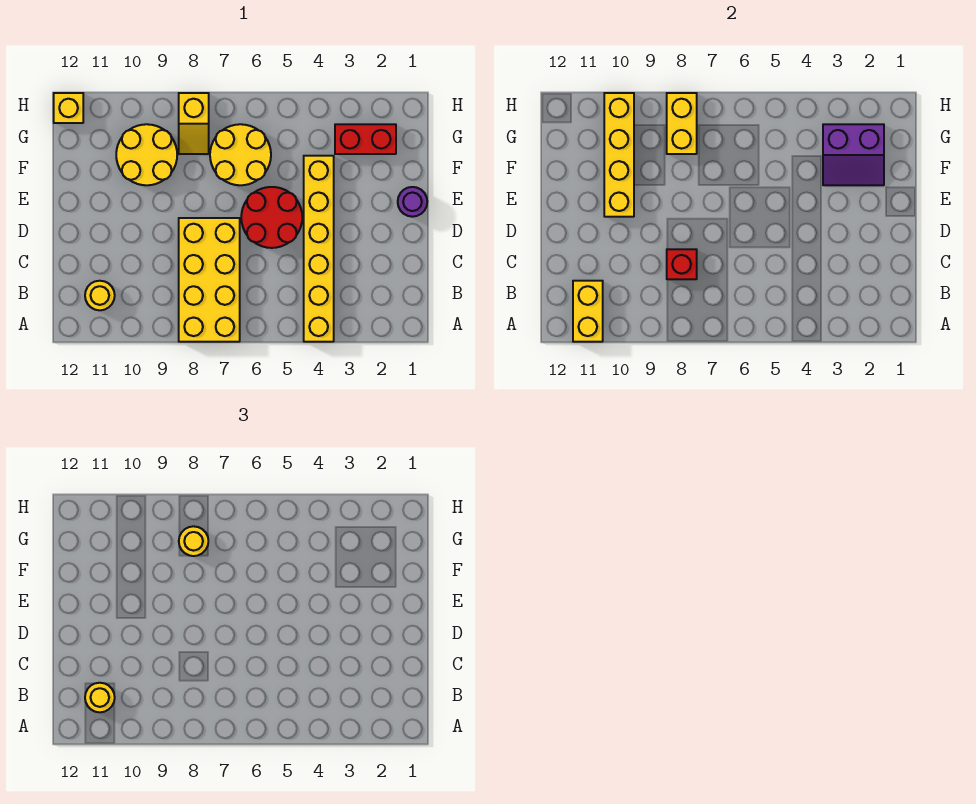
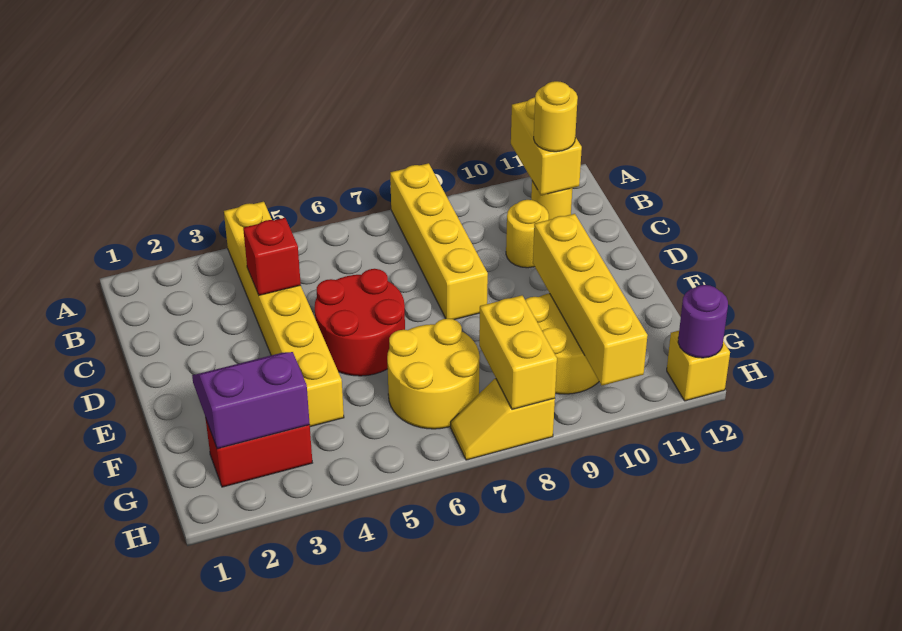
yellow 2x4 brick [179,218,240,342] -> yellow 1x4 brick [390,163,488,320]
red 1x1 brick [667,249,697,279] -> red 1x1 brick moved to [243,218,301,295]
purple 1x1 round brick [398,187,427,217] -> purple 1x1 round brick moved to [678,285,728,358]
yellow 1x2 slope [179,93,209,154] -> yellow 1x2 slope turned to [451,378,555,460]
yellow 1x1 round brick [179,526,208,556] -> yellow 1x1 round brick moved to [506,200,549,268]

